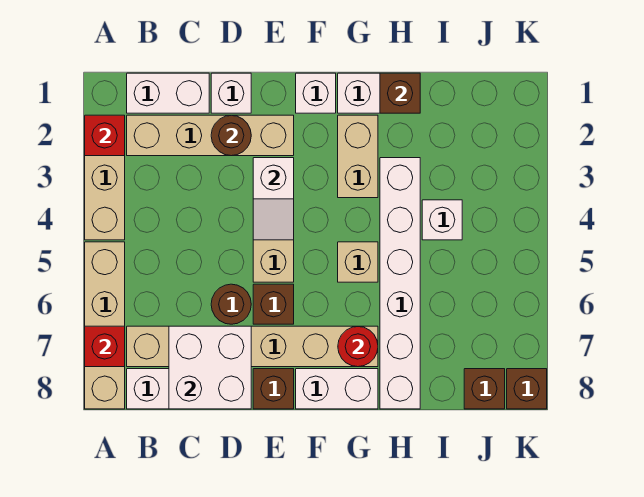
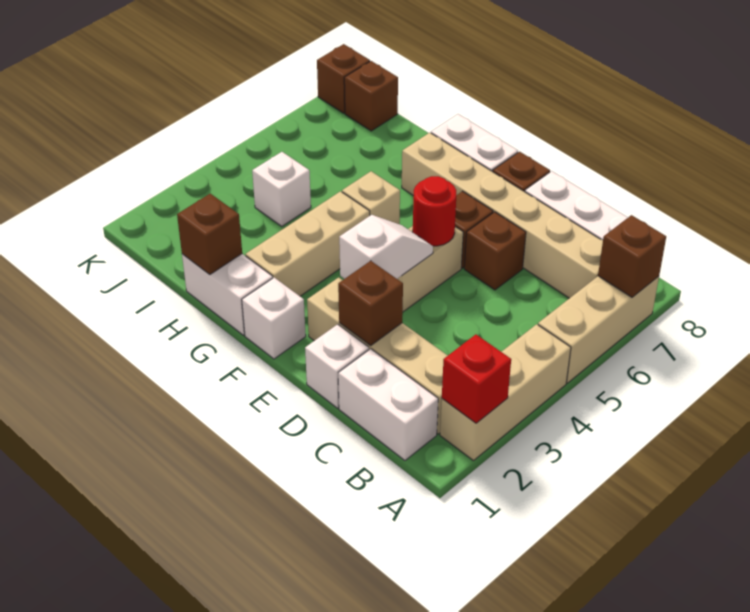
tan 1x4 brick [85,242,125,409] -> tan 1x3 brick [538,276,659,383]
red 1x1 brick [85,326,125,367] -> brown 1x1 brick [598,215,666,297]
white 2x2 brick [169,326,251,409] -> none
brown 1x1 round brick [211,115,251,156] -> brown 1x1 brick [338,261,403,346]
brown 1x1 round brick [211,284,251,324] -> brown 1x1 brick [464,212,526,290]
tan 1x2 brick [338,115,378,198] -> tan 1x3 brick [245,191,370,296]
red 1x1 round brick [338,326,378,367] -> red 1x1 round brick moved to [413,176,456,246]
white 1x6 brick [380,158,420,409] -> none

